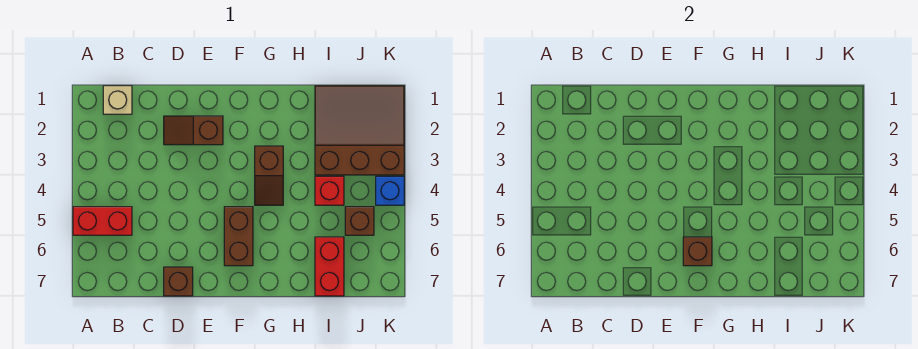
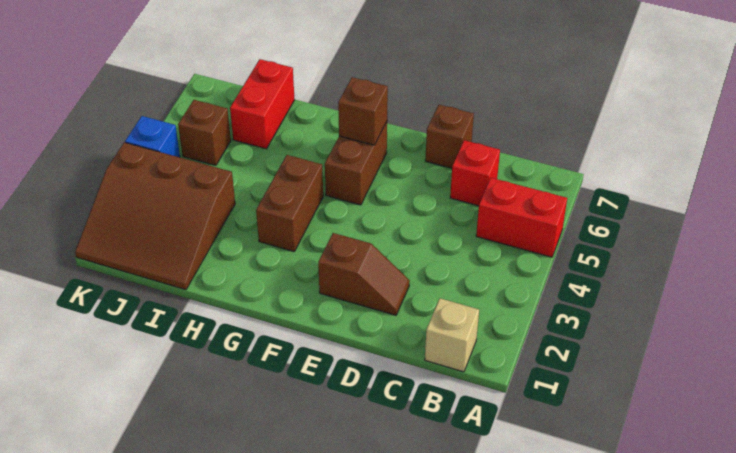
brown 1x2 slope [255,146,283,205] -> brown 1x2 brick [256,155,323,252]
red 1x1 brick [315,176,344,205] -> red 1x1 brick moved to [450,140,500,206]

